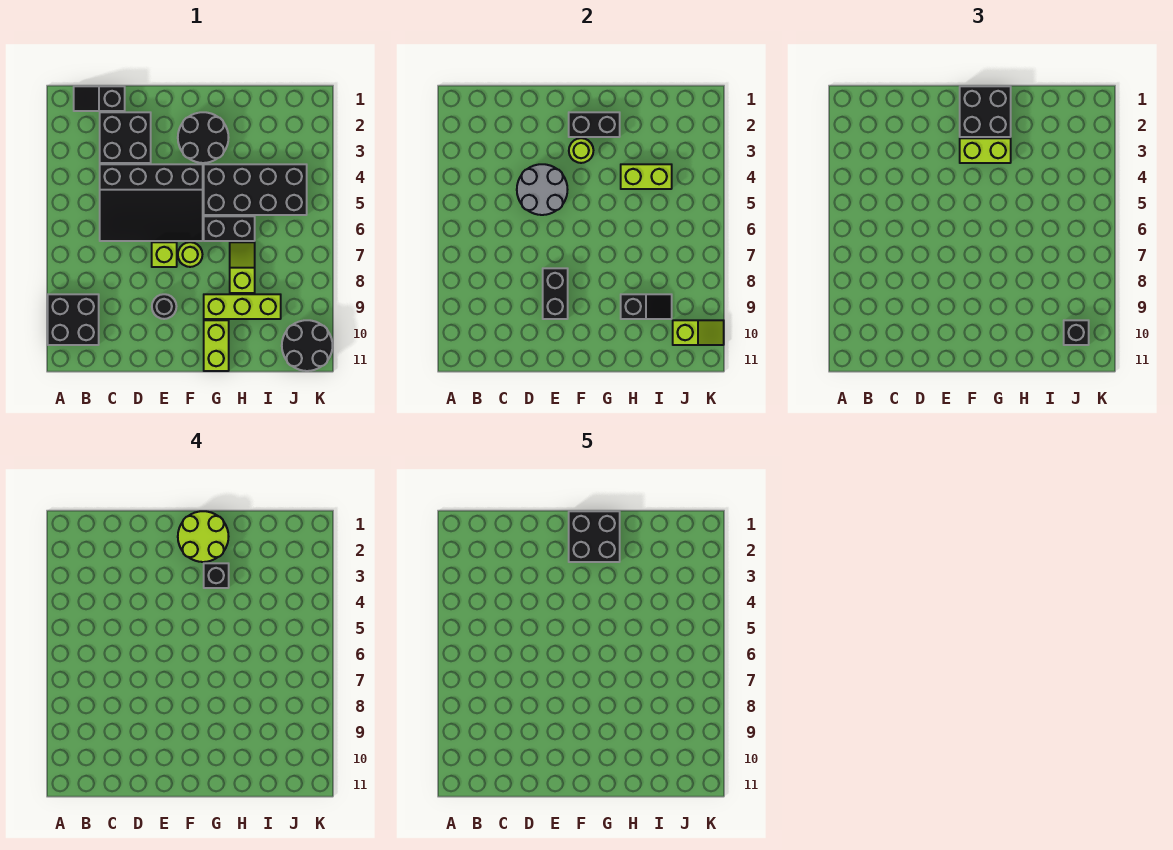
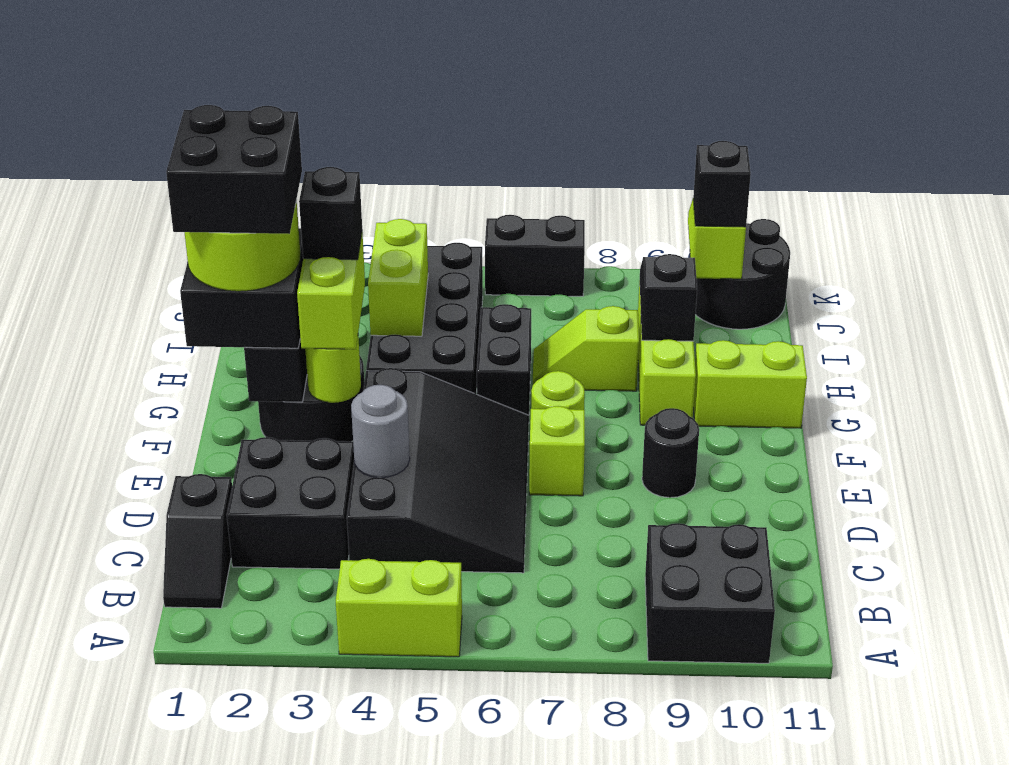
none -> lime 1x2 brick [336,559,462,657]
grey 2x2 round brick [517,164,568,215] -> grey 1x1 round brick [351,385,410,478]
black 1x2 brick [543,268,568,319] -> black 1x2 brick moved to [485,215,585,296]

